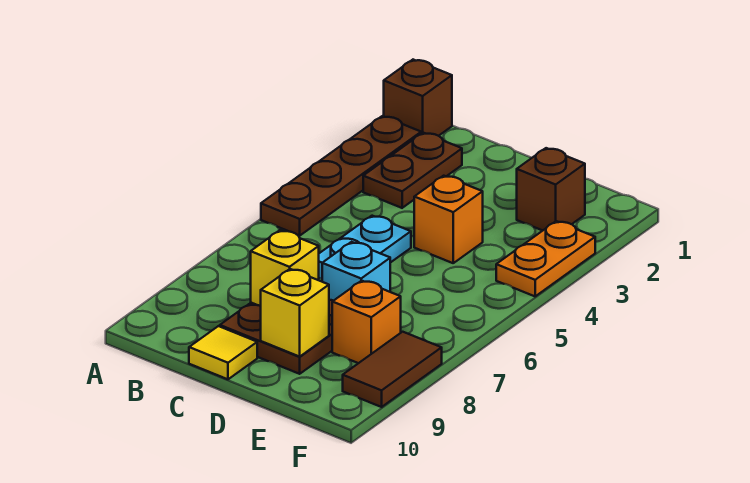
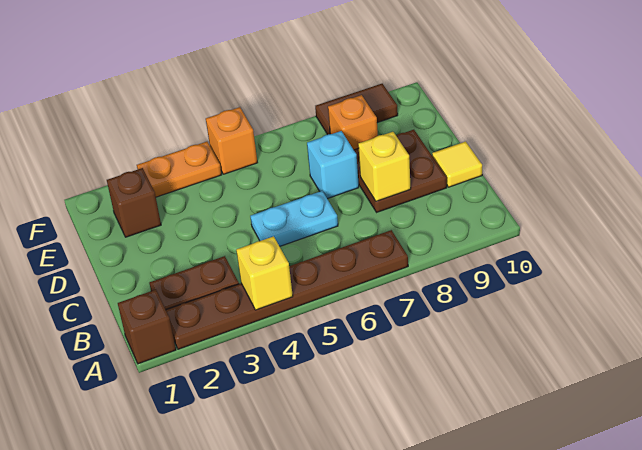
brown 1x4 plate [261,116,421,236] -> brown 1x6 plate [166,230,408,349]
orange 1x1 brick [414,176,483,263] -> orange 1x1 brick moved to [206,107,258,174]
yellow 1x1 brick [261,269,329,357] -> yellow 1x1 brick moved to [236,236,293,310]

